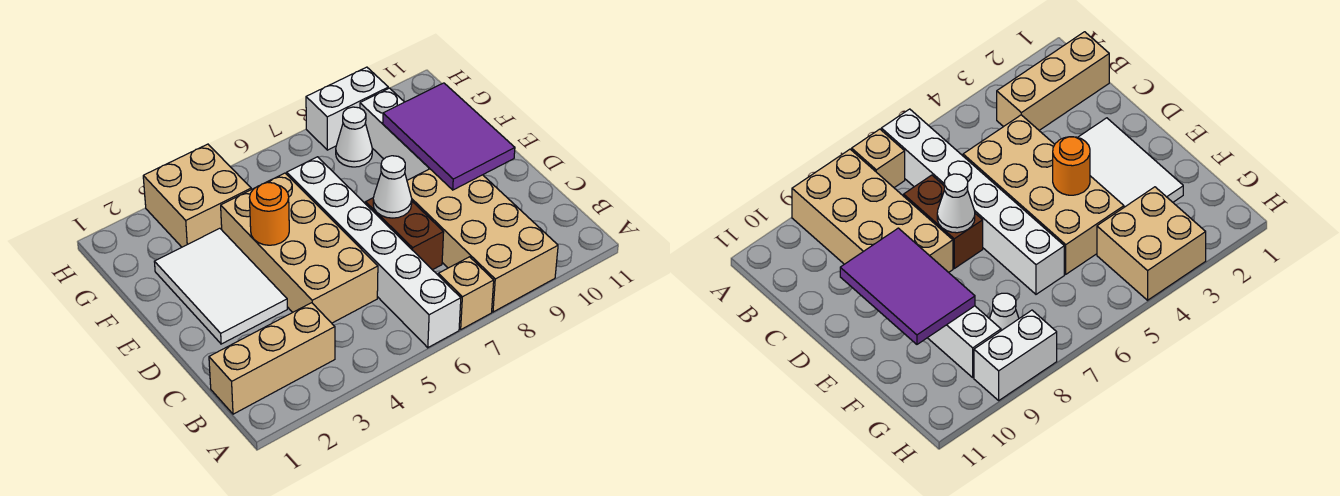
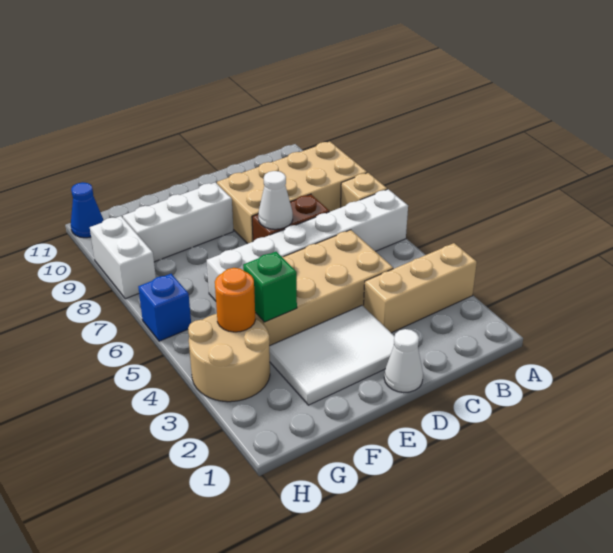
tan 1x3 brick [209,303,335,414] -> tan 1x3 brick turned to [364,243,477,333]
purple 2x3 tile [383,83,515,190] -> none
orange 1x1 round brick [249,183,289,245] -> orange 1x1 round brick moved to [215,268,255,332]
none -> green 1x1 brick [243,252,297,322]
tan 2x2 brick [143,144,251,247] -> tan 2x2 round brick [188,314,270,402]
white 1x1 cone [336,107,372,167] -> white 1x1 cone moved to [384,329,423,393]
none -> blue 1x1 brick [138,274,191,341]
none -> blue 1x1 cone [71,182,103,238]

